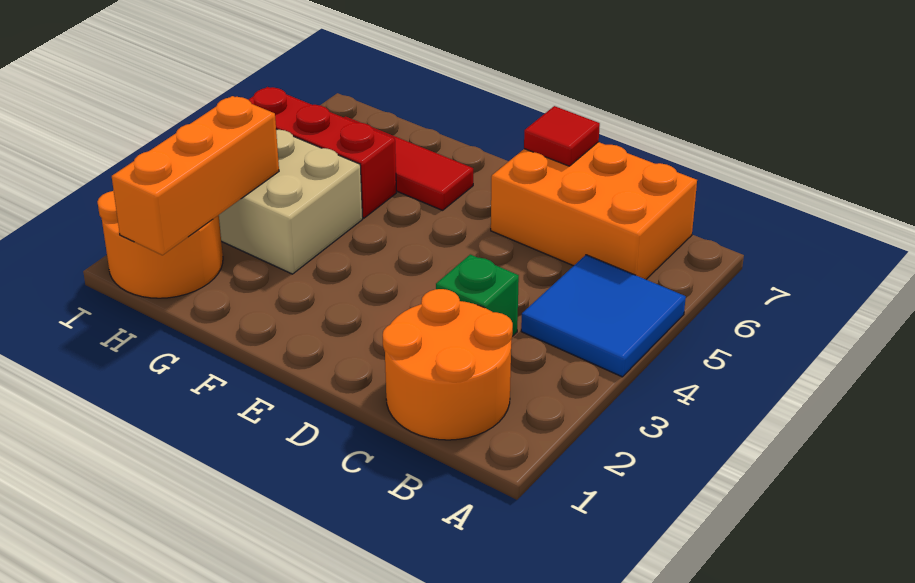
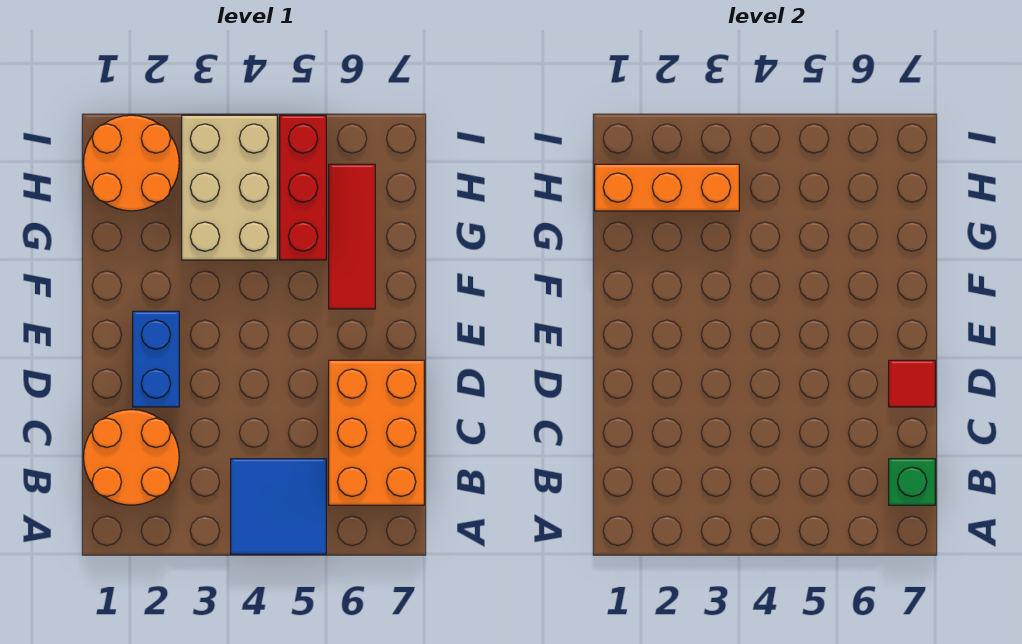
green 1x1 brick [436,254,519,336] -> green 1x1 brick moved to [889,459,935,505]
none -> blue 1x2 brick [133,311,179,407]

